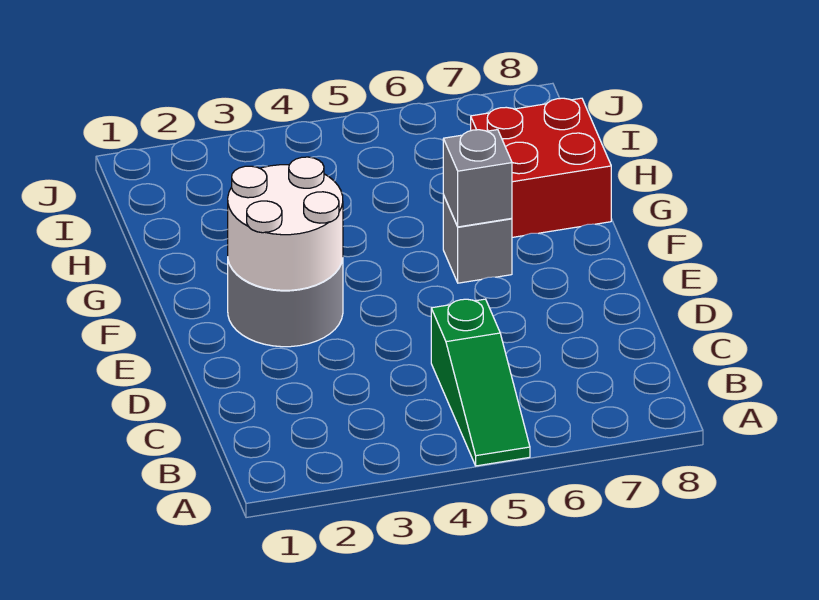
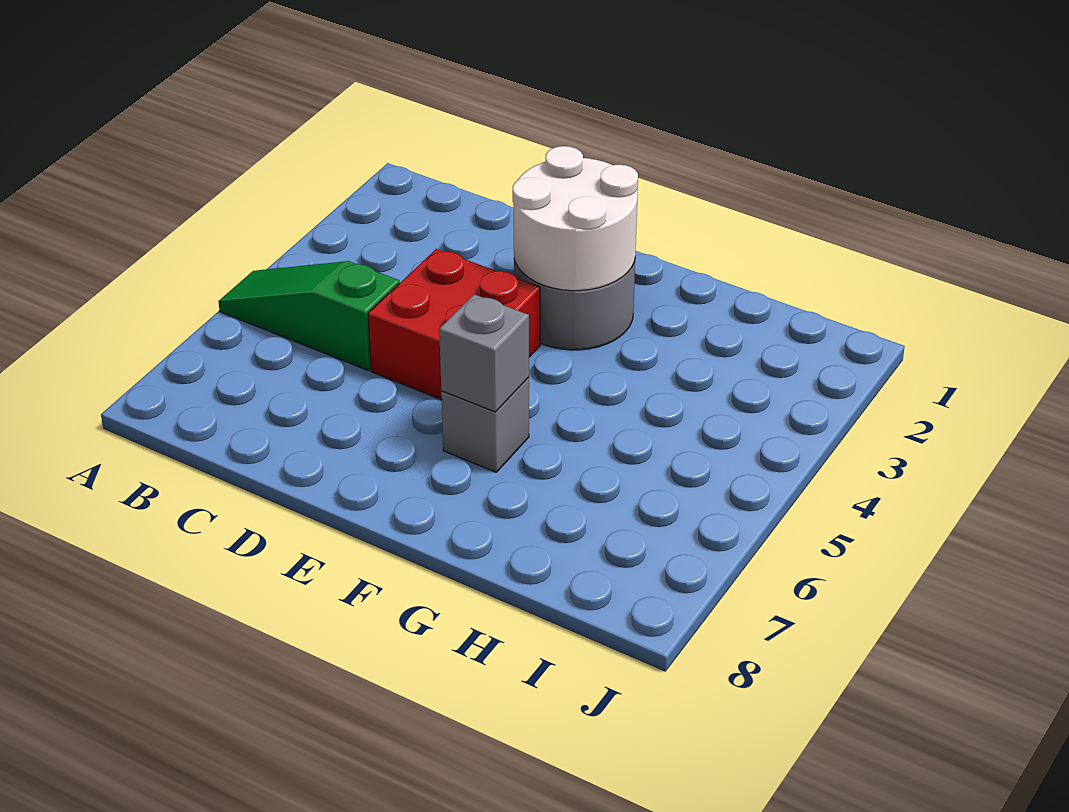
red 2x2 brick [471,98,611,237] -> red 2x2 brick moved to [368,249,540,400]

